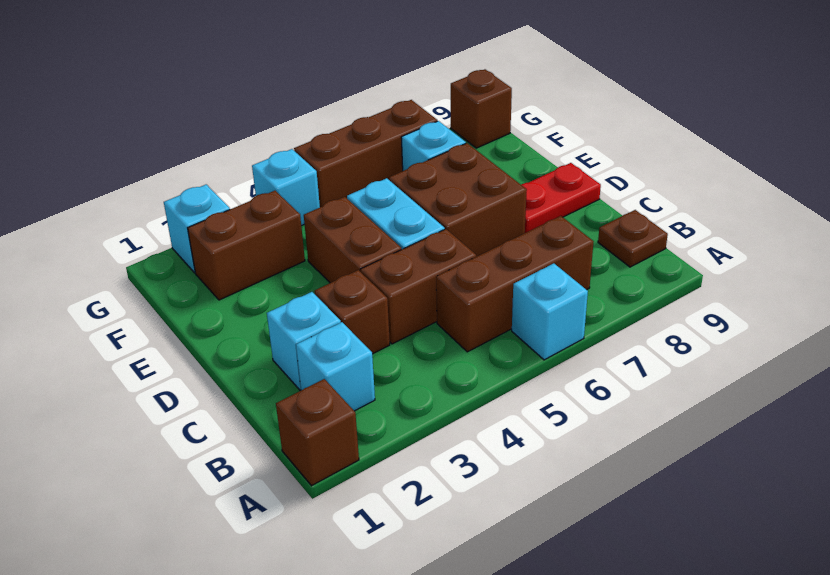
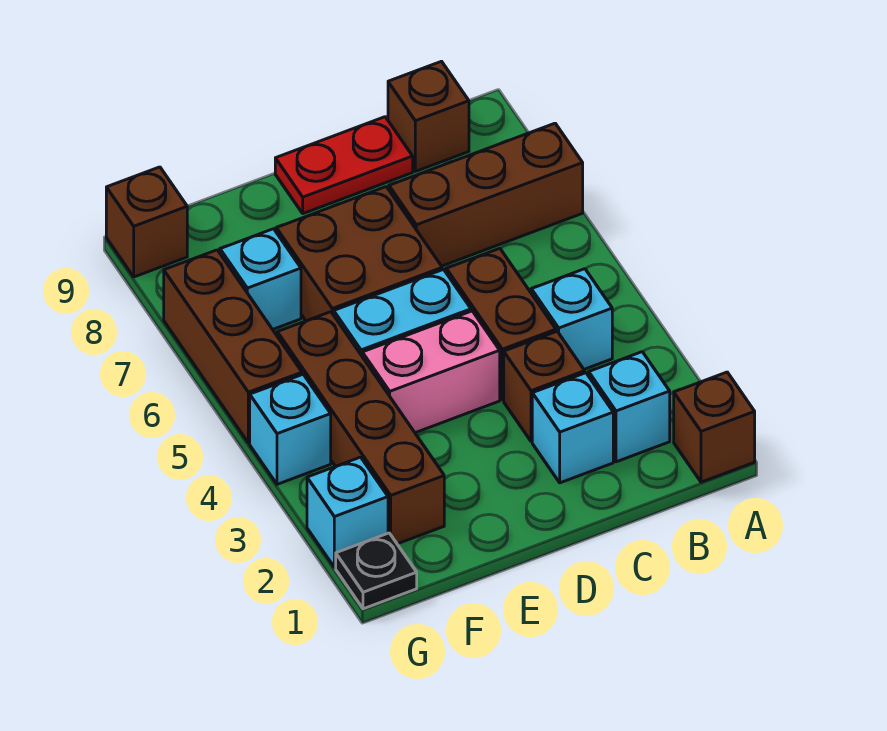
cyan 1x1 brick [512,263,588,360] -> cyan 1x1 brick moved to [531,269,612,369]
brown 1x3 brick [436,216,594,352] -> brown 1x3 brick turned to [389,123,583,266]
brown 1x1 plate [598,210,668,267] -> brown 1x1 brick [388,61,469,171]
brown 1x2 brick [304,197,402,283] -> pink 1x2 brick [362,311,500,433]
red 1x2 plate [521,163,601,233] -> red 1x2 plate turned to [275,117,413,214]
brown 1x2 brick [188,191,305,300] -> brown 1x4 brick [277,312,444,544]
none -> black 1x1 plate [336,533,417,609]

